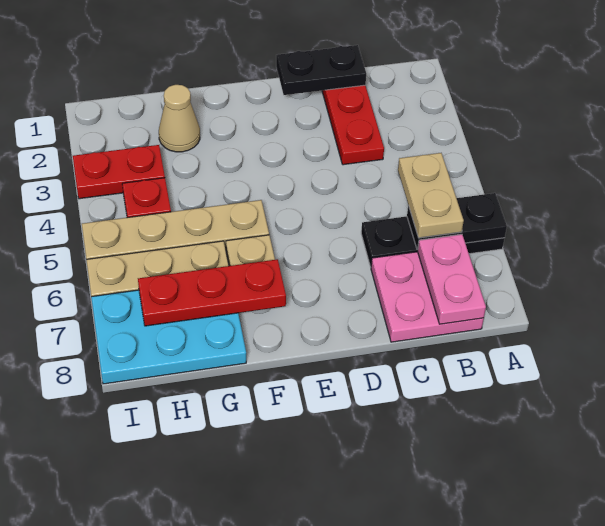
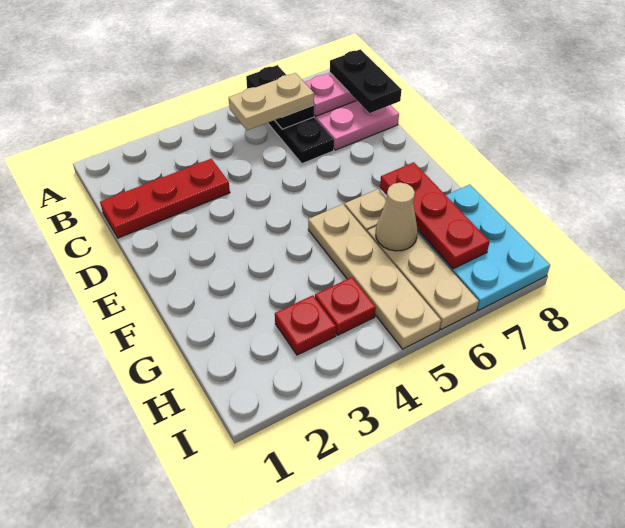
black 1x2 plate [276,45,366,95] -> black 1x2 plate moved to [330,49,402,113]
tan 1x1 cone [159,85,200,152] -> tan 1x1 cone moved to [376,183,418,251]
red 1x2 plate [73,145,165,199] -> red 1x1 plate [275,295,336,355]

